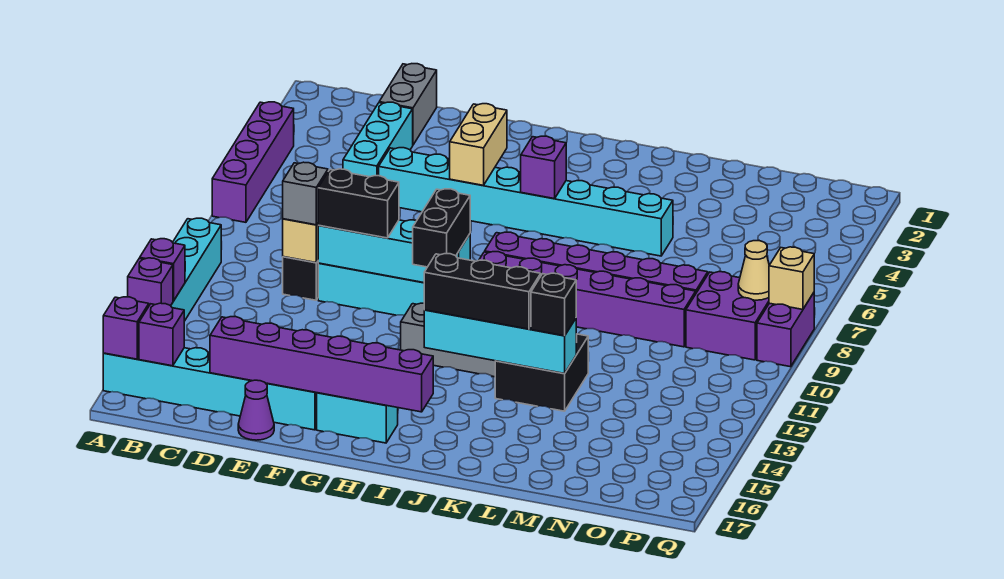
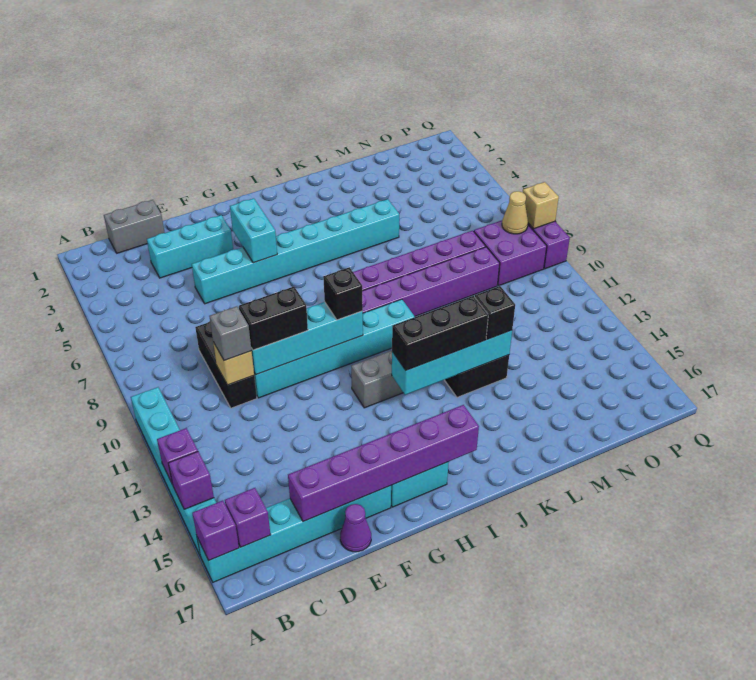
purple 1x4 brick [212,102,294,222] -> none
grey 1x2 brick [379,64,437,145] -> grey 1x2 brick turned to [104,200,165,253]
cyan 1x3 brick [343,102,413,177] -> cyan 1x3 brick turned to [147,215,233,278]
tan 1x2 brick [450,104,507,185] -> cyan 1x2 brick [230,198,277,263]
black 1x2 brick [413,189,470,267] -> black 1x1 brick [323,267,363,320]
purple 1x1 brick [521,136,566,199] -> none

